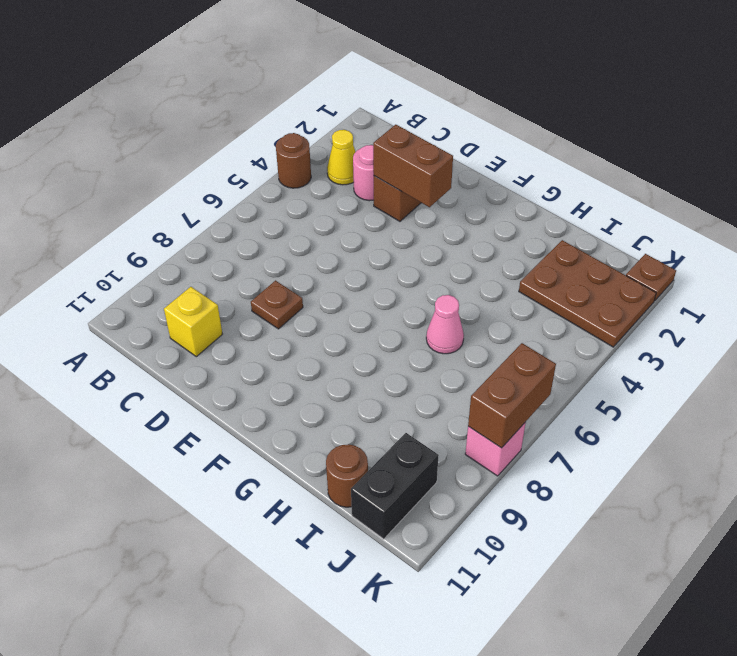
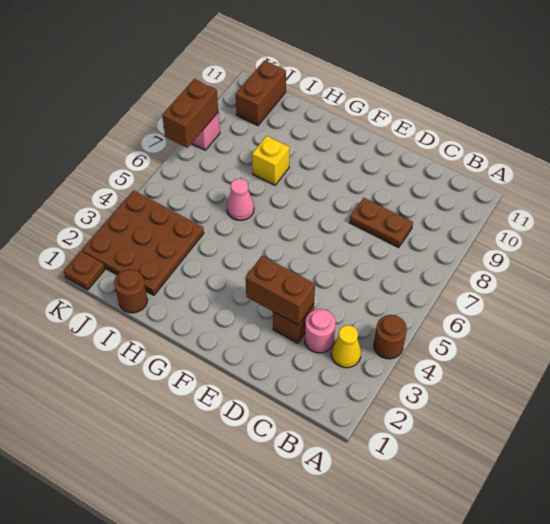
yellow 1x1 brick [164,287,222,357] -> yellow 1x1 brick moved to [252,136,290,185]
brown 1x1 plate [251,281,303,329] -> brown 1x2 plate [349,198,413,248]
brown 2x3 plate [519,240,656,347] -> brown 3x3 plate [82,190,204,295]
brown 1x1 round brick [326,444,368,507] -> brown 1x1 round brick moved to [114,269,148,313]
black 1x2 brick [351,433,439,539] -> brown 1x2 brick [236,60,286,126]

